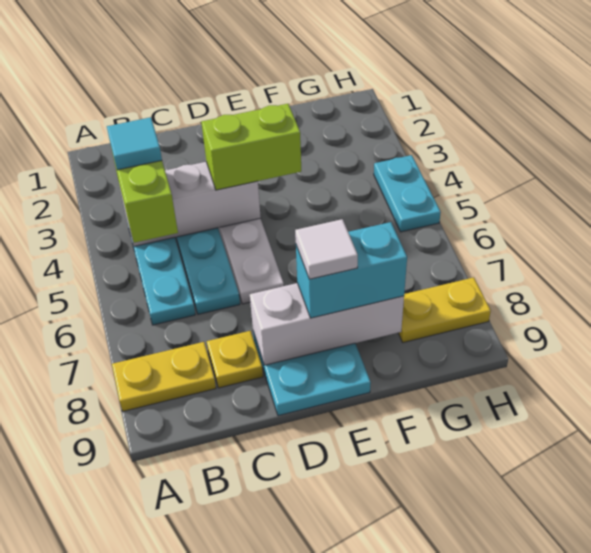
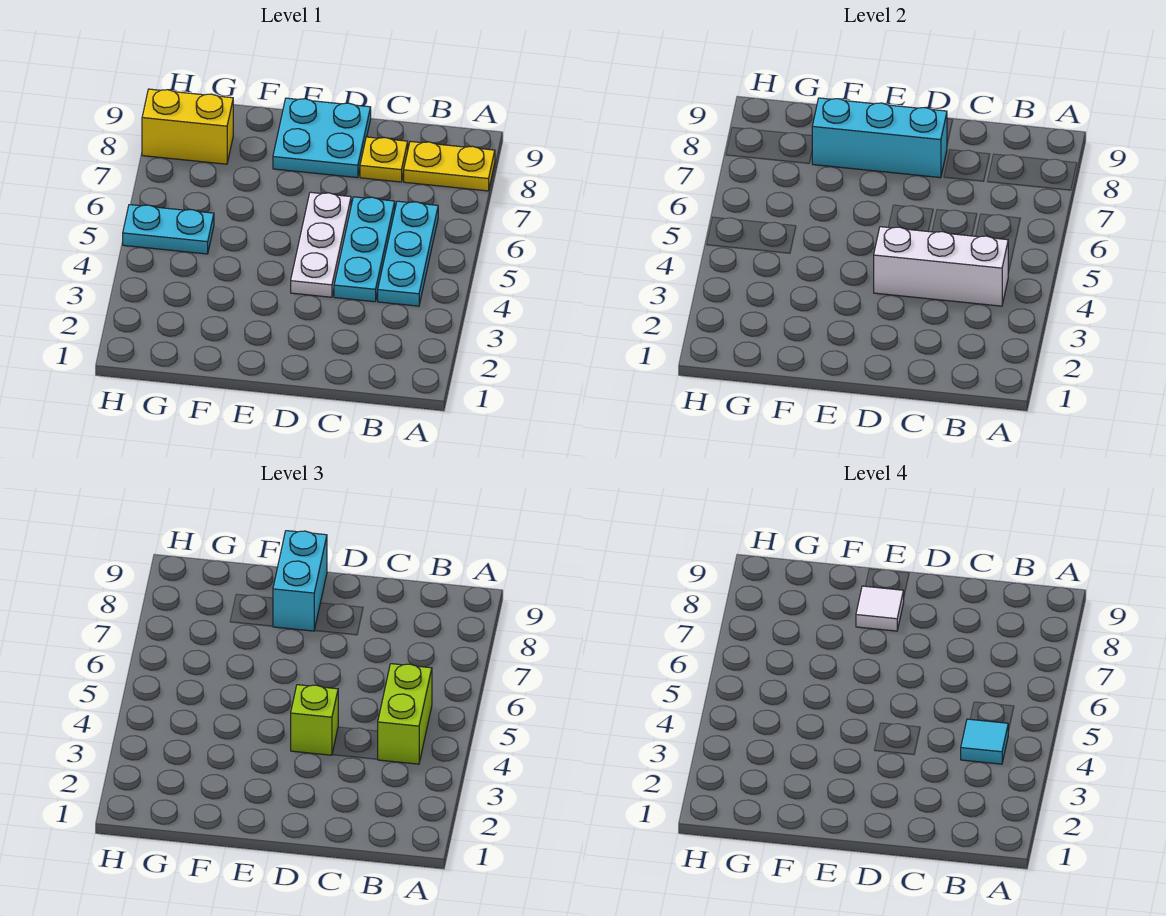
lime 1x2 brick [201,104,301,190] -> lime 1x1 brick [291,685,338,755]
white 1x3 brick [250,283,404,365] -> cyan 1x3 brick [812,98,947,178]
cyan 1x2 brick [296,222,407,318] -> cyan 1x2 brick turned to [273,531,327,631]
yellow 1x2 plate [398,277,491,343] -> yellow 1x2 brick [142,89,233,164]
cyan 1x2 plate [374,155,441,232] -> cyan 1x2 plate turned to [123,205,214,254]

